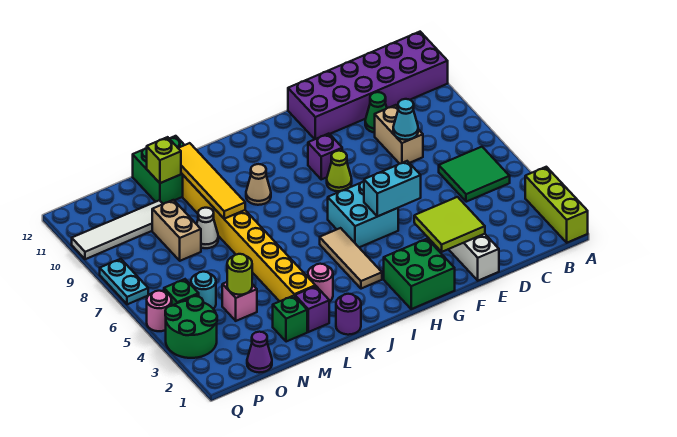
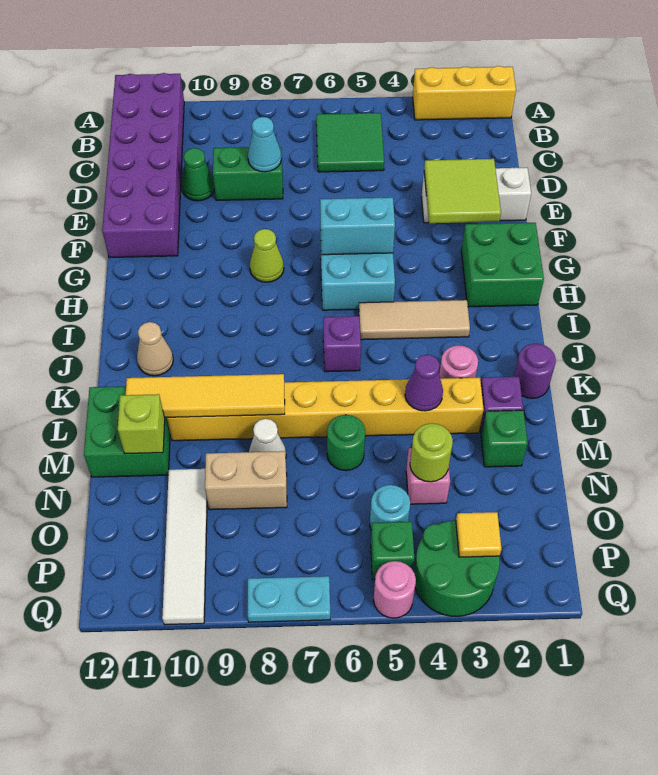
lime 1x3 brick [525,167,588,243] -> yellow 1x3 brick [413,66,516,120]
tan 1x2 brick [375,105,423,164] -> green 1x2 brick [213,147,283,200]
cyan 1x2 brick [364,161,421,216] -> cyan 1x2 brick turned to [320,197,395,255]
purple 1x1 brick [308,134,342,179] -> purple 1x1 brick moved to [323,316,361,372]
tan 1x1 cone [246,164,271,205] -> tan 1x1 cone moved to [137,322,173,376]
none -> green 1x1 round brick [327,415,365,471]
purple 1x1 cone [247,332,272,372] -> purple 1x1 cone moved to [405,355,443,411]
none -> yellow 1x1 tile [456,512,501,557]

